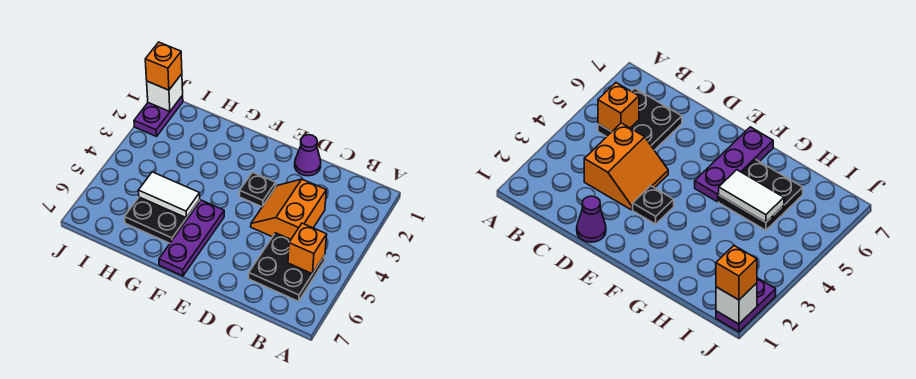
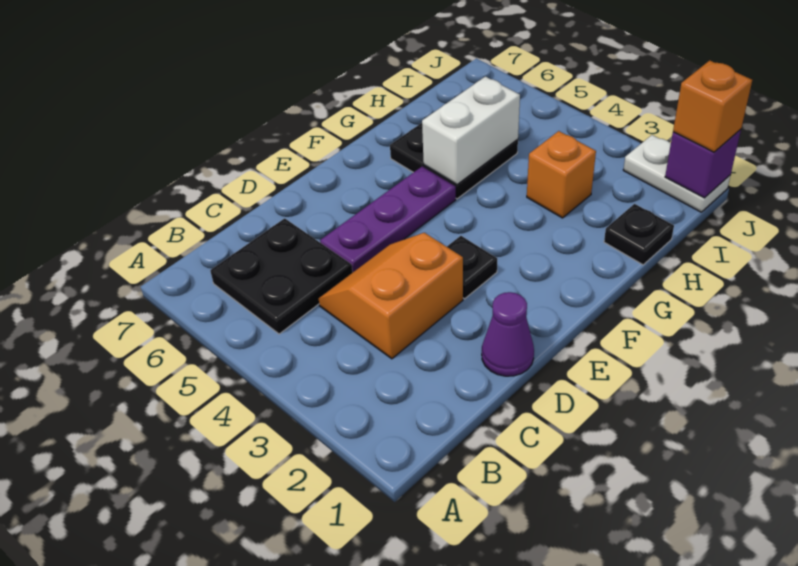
orange 1x1 brick [288,223,327,274] -> orange 1x1 brick moved to [527,131,596,218]
orange 2x2 slope [251,179,326,239] -> orange 2x2 slope turned to [319,233,463,359]
purple 1x3 plate [159,200,224,276] -> purple 1x3 plate turned to [320,167,456,272]
white 1x2 tile [138,172,200,218] -> white 1x2 brick [422,77,520,185]
none -> black 1x1 plate [604,204,674,265]
purple 1x2 plate [134,95,183,137] -> white 1x2 plate [623,135,731,212]
white 1x1 brick [147,74,183,112] -> purple 1x1 brick [665,129,741,198]

